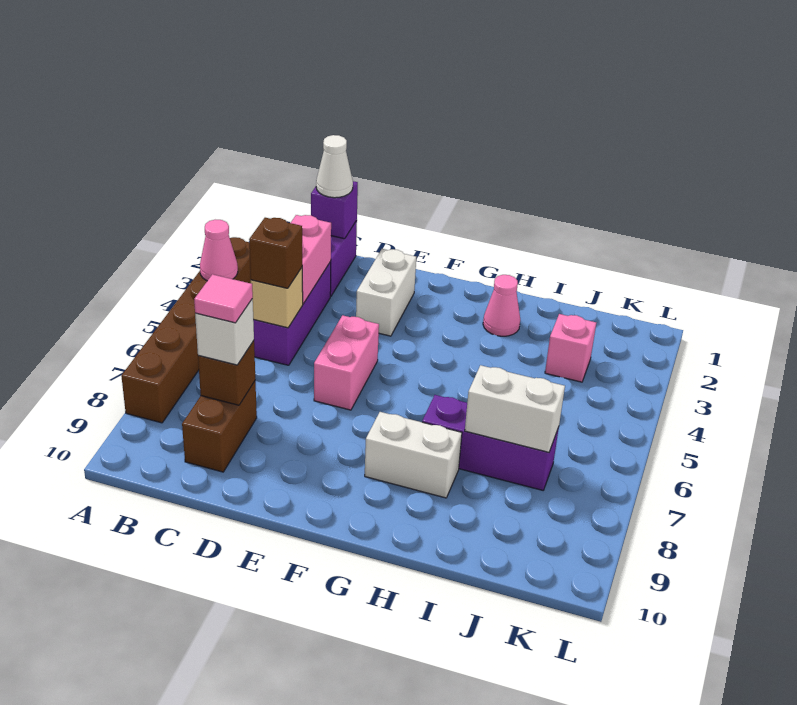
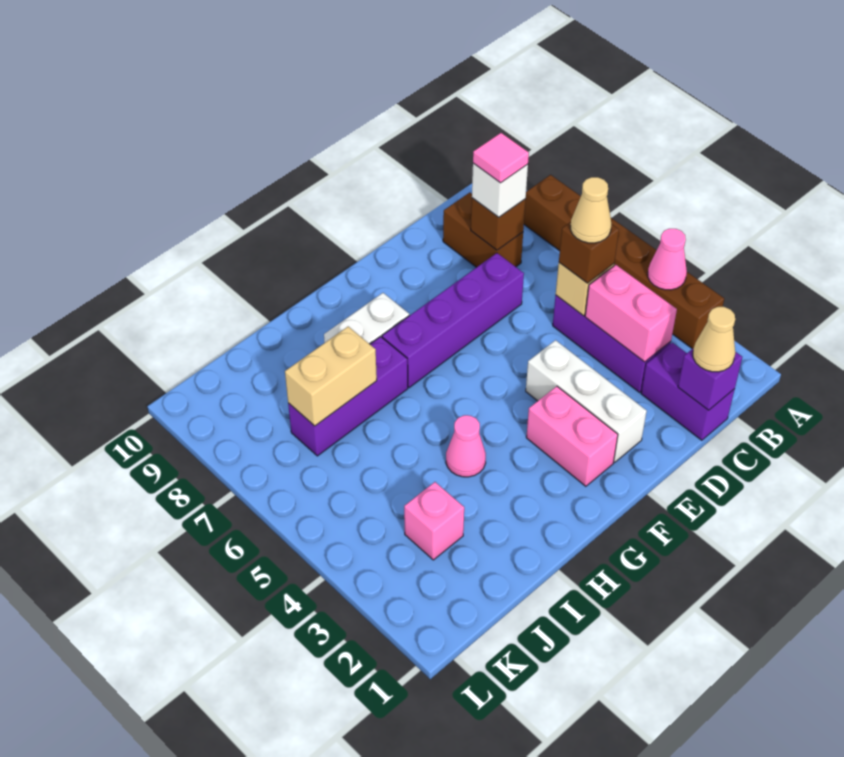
white 1x1 cone [316,135,353,198] -> tan 1x1 cone [693,307,735,372]
none -> tan 1x1 cone [571,177,611,243]
none -> purple 1x4 brick [382,253,524,388]
white 1x2 brick [356,249,416,336] -> white 1x3 brick [526,340,647,462]
pink 1x2 brick [314,315,379,410] -> pink 1x2 brick moved to [526,386,618,486]
pink 1x1 cone [483,275,520,336] -> pink 1x1 cone moved to [446,415,486,477]
white 1x2 brick [465,365,565,452] -> tan 1x2 brick [285,327,377,426]

